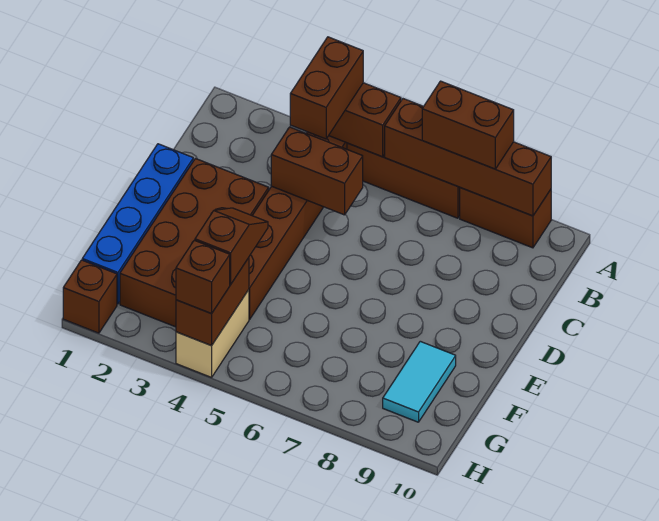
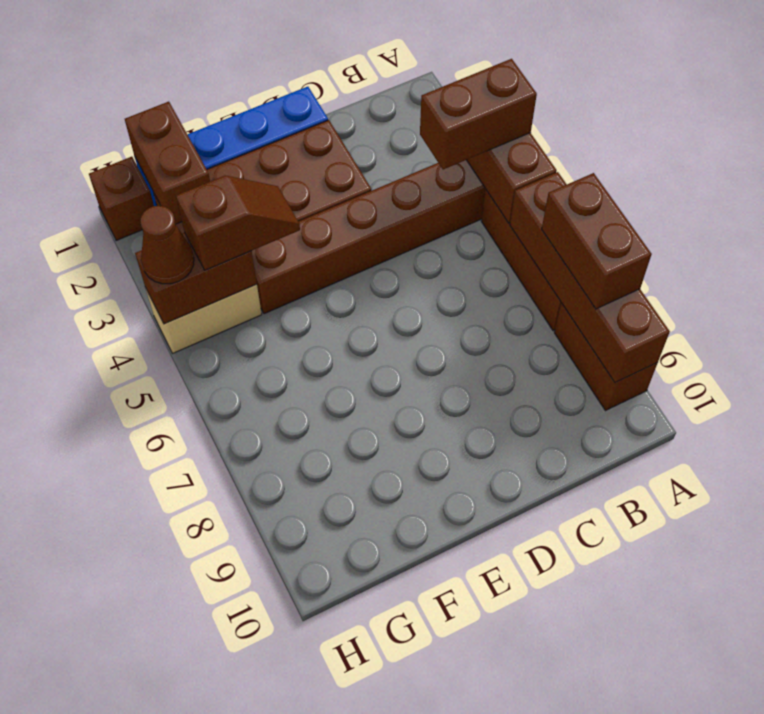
brown 1x2 brick [271,127,363,215] -> brown 1x2 brick moved to [125,102,210,224]
cyan 1x2 tile [383,341,456,422] -> none
brown 1x1 brick [176,240,230,314] -> brown 1x1 cone [140,206,194,284]

